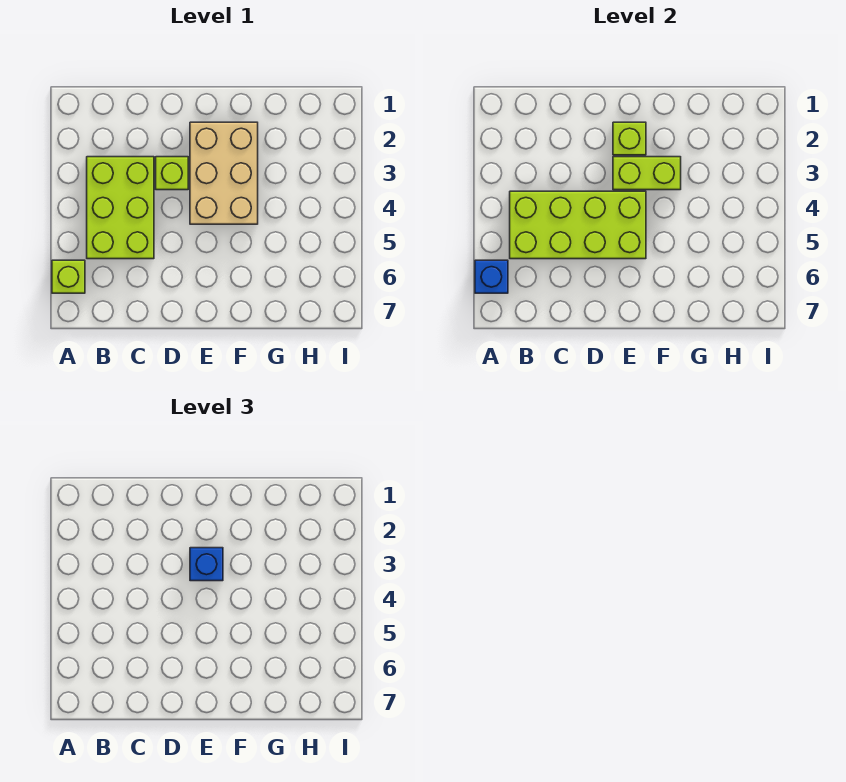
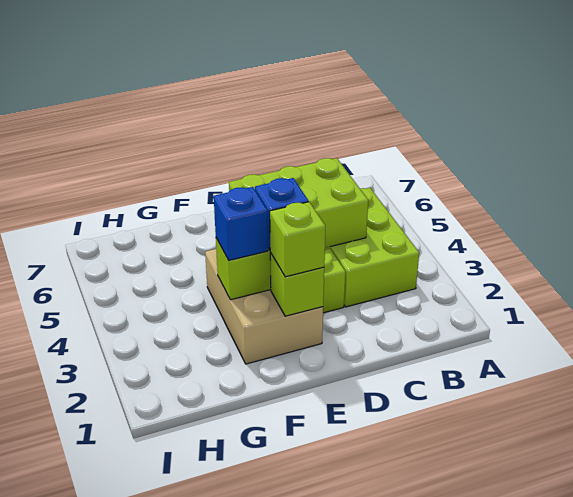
lime 1x1 brick [52,260,85,293] -> lime 1x1 brick moved to [270,202,325,277]
blue 1x1 brick [475,260,508,293] -> blue 1x1 brick moved to [214,187,268,260]
lime 2x4 brick [510,191,646,259] -> lime 2x3 brick [229,158,368,248]

